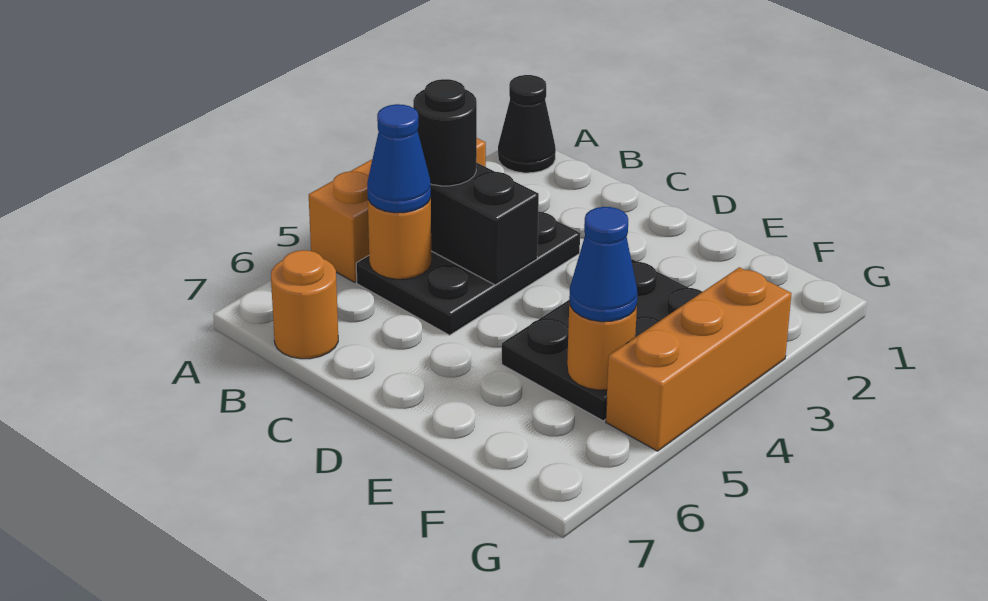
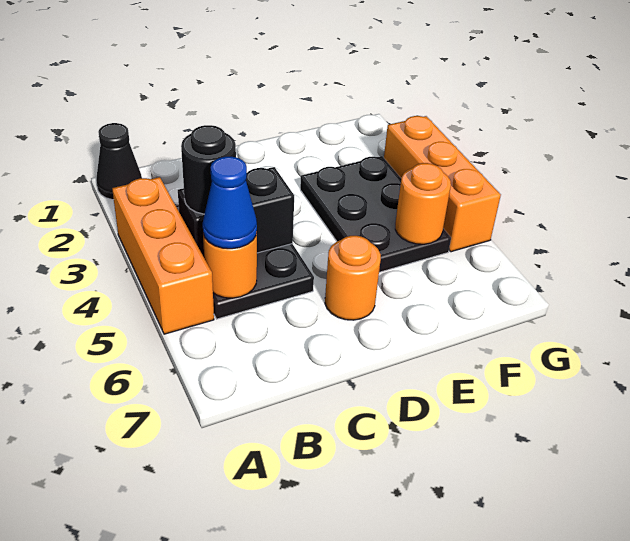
orange 1x1 round brick [271,250,338,359] -> orange 1x1 round brick moved to [325,236,381,320]
blue 1x1 cone [569,207,638,322] -> none

